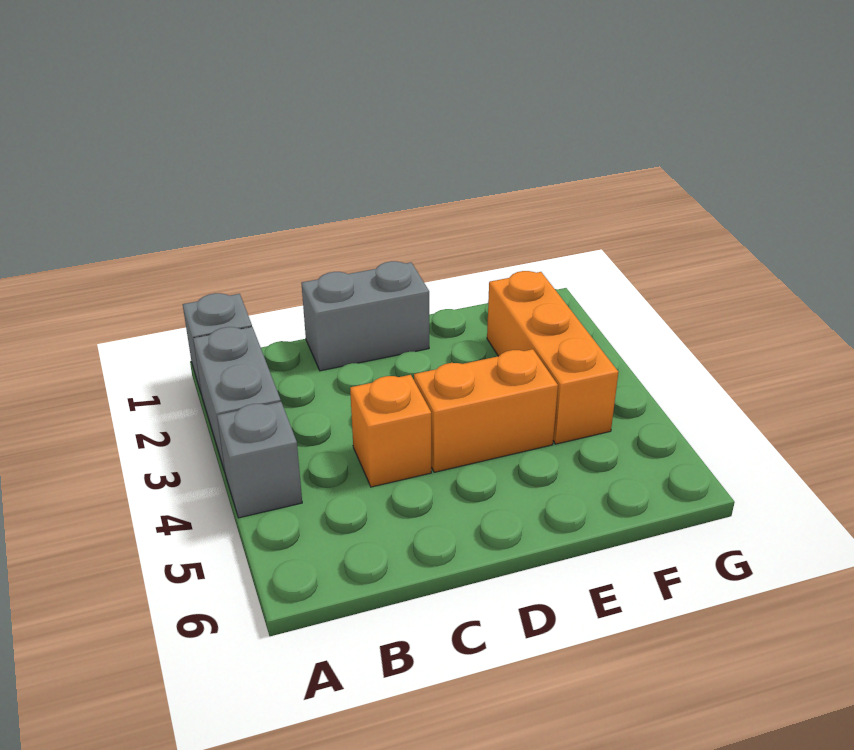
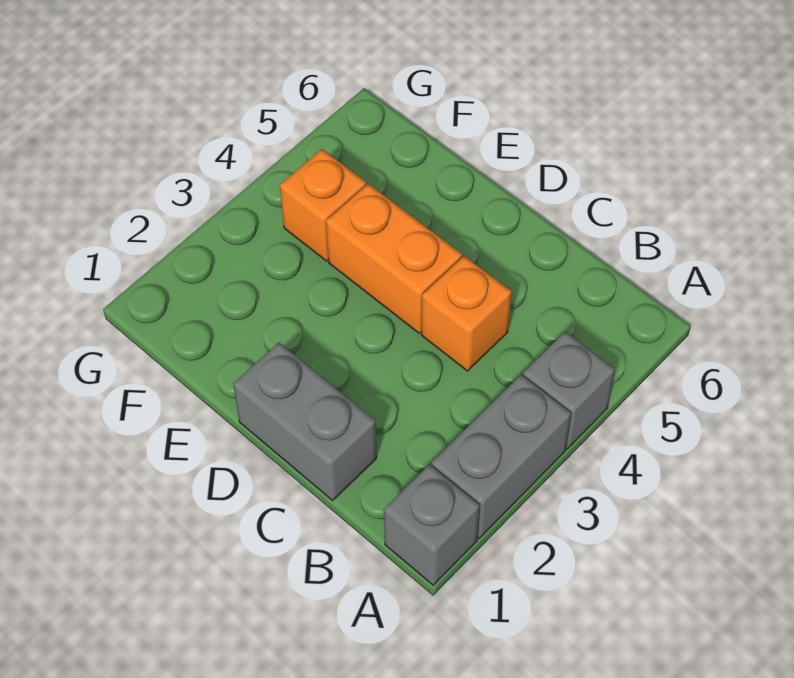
orange 1x3 brick [487,271,618,444] -> orange 1x1 brick [280,149,366,261]

